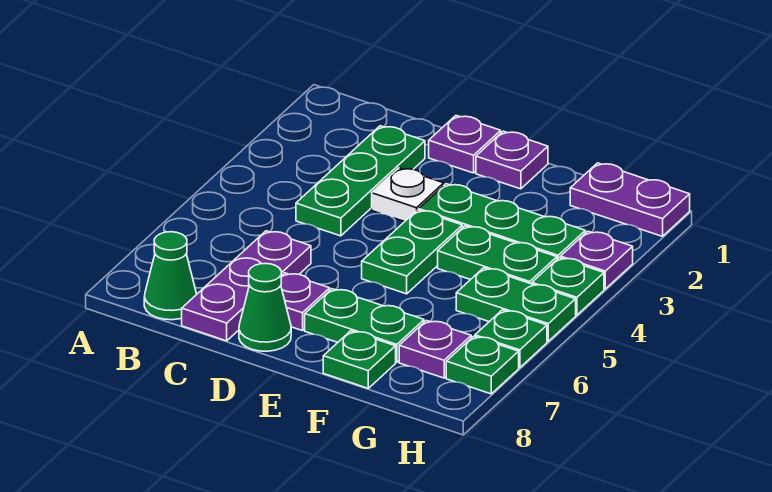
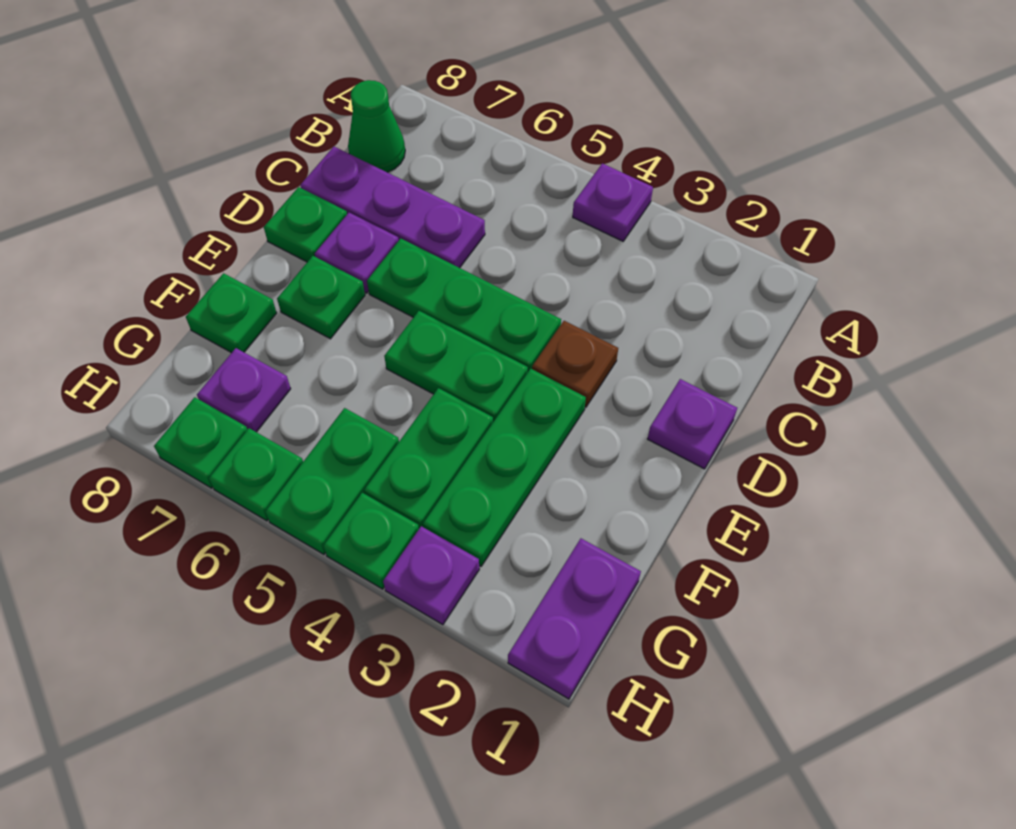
green 1x3 plate [296,126,425,236] -> green 1x3 plate moved to [367,239,561,371]
white 1x1 plate [372,168,444,222] -> brown 1x1 plate [532,321,618,407]
green 1x1 cone [239,263,291,351] -> green 1x1 plate [264,187,347,262]
purple 1x1 plate [476,131,548,189] -> purple 1x1 plate moved to [573,163,653,241]
green 1x2 plate [305,289,424,362] -> green 1x1 plate [277,256,365,339]

